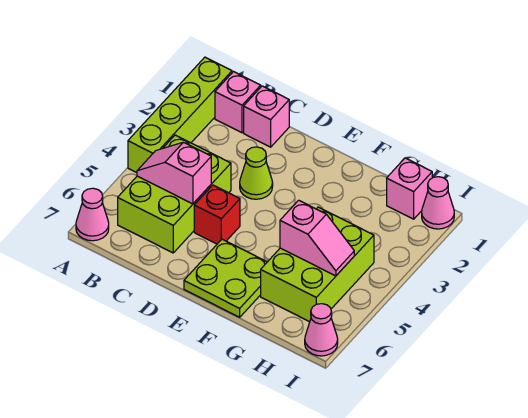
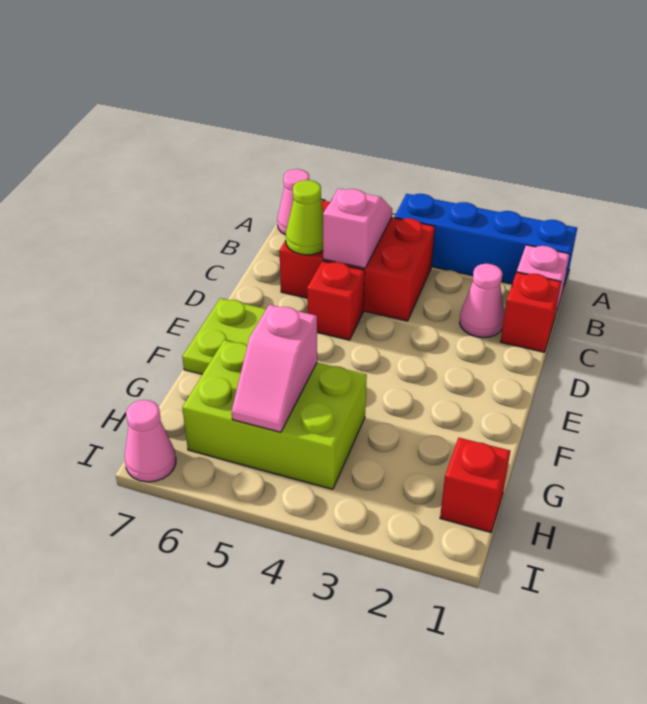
lime 1x4 brick [128,57,232,173] -> blue 1x4 brick [394,194,577,292]
lime 2x3 brick [118,135,231,253] -> red 2x3 brick [279,201,435,321]
pink 1x1 brick [244,86,289,147] -> red 1x1 brick [500,272,561,352]
lime 1x1 cone [240,147,273,199] -> lime 1x1 cone moved to [286,180,324,255]
pink 1x1 brick [387,158,432,219] -> red 1x1 brick [440,438,510,532]
pink 1x1 cone [422,177,454,229] -> pink 1x1 cone moved to [459,264,504,338]

